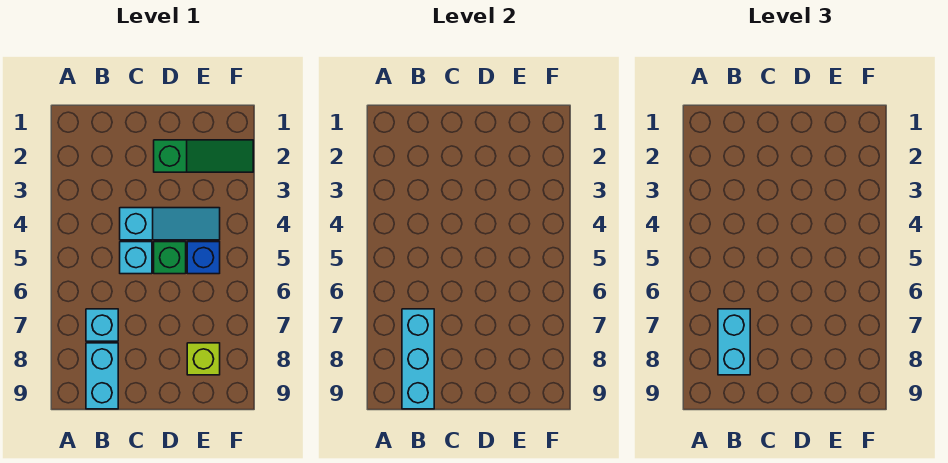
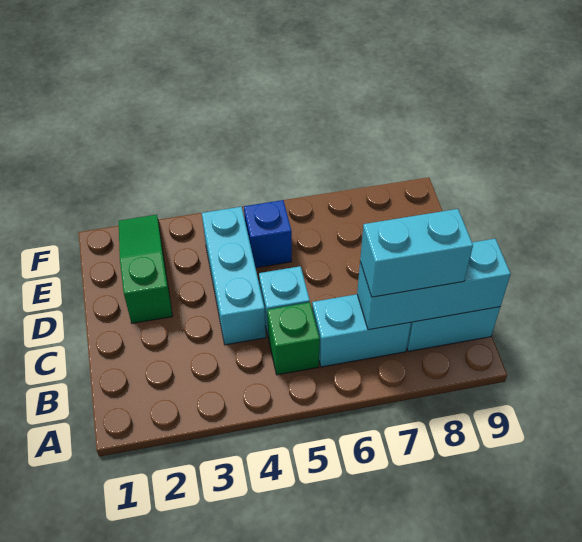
cyan 1x1 brick [86,309,118,341] -> cyan 1x2 brick [312,294,411,367]
cyan 1x3 slope [120,208,220,240] -> cyan 1x3 brick [202,207,266,345]
green 1x1 brick [154,242,186,274] -> green 1x1 brick moved to [267,302,320,375]
lime 1x1 brick [187,343,220,375] -> none

